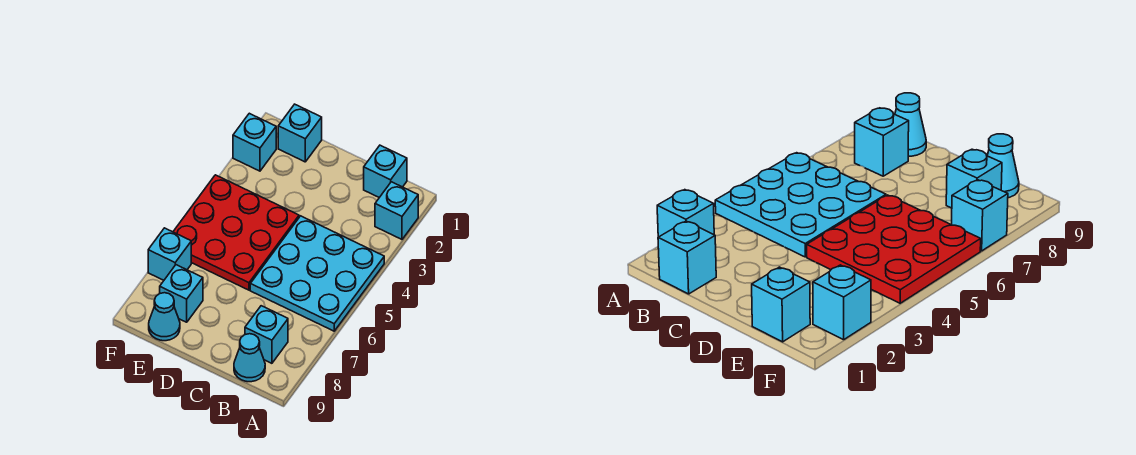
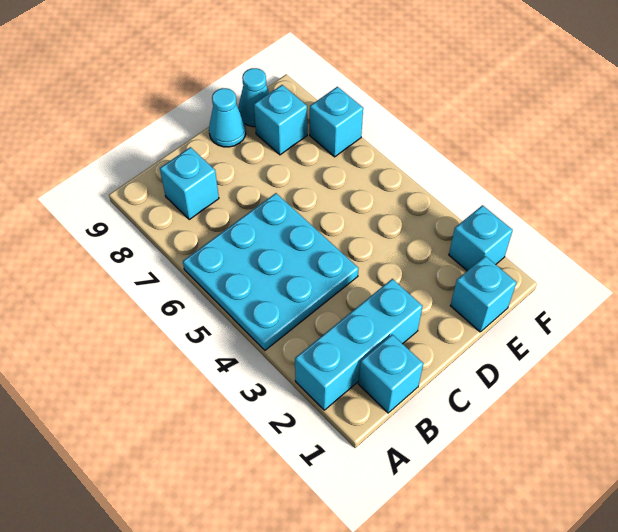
cyan 1x1 brick [375,182,418,239] -> cyan 1x3 brick [295,279,422,410]
cyan 1x1 cone [234,334,265,382] -> cyan 1x1 cone moved to [209,88,246,147]
red 3x3 plate [173,175,299,290] -> none

